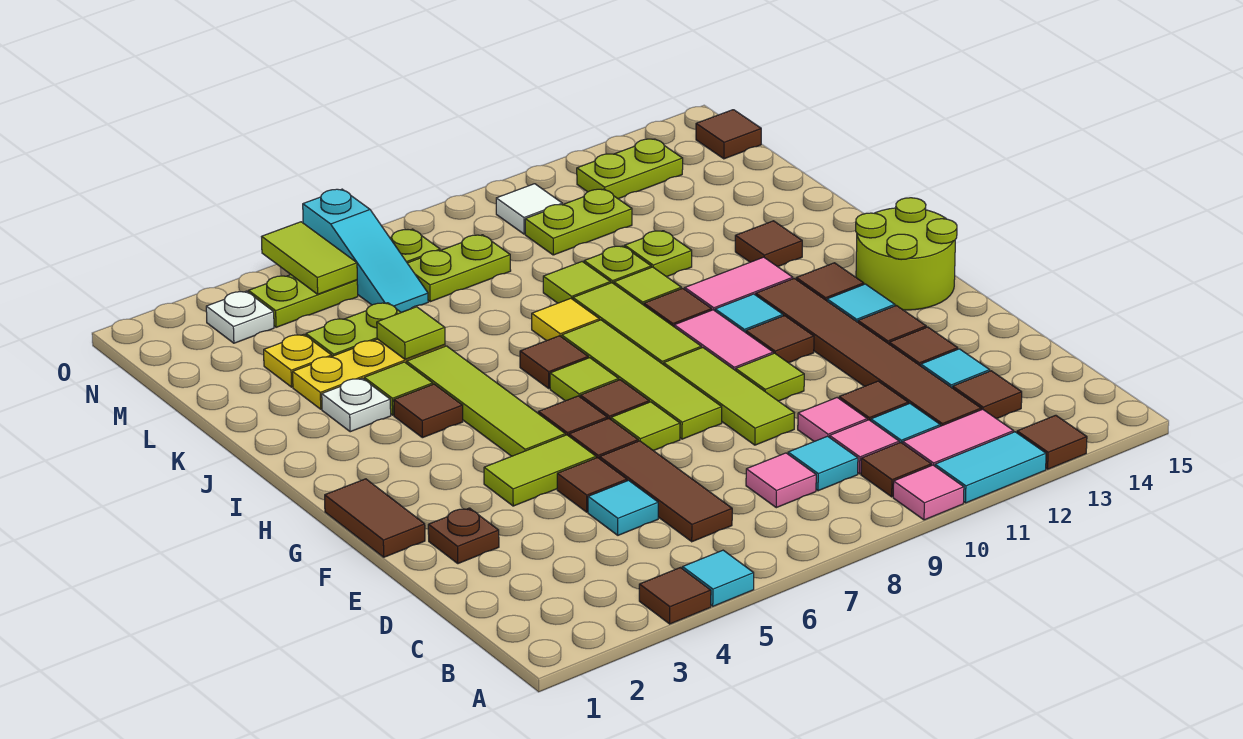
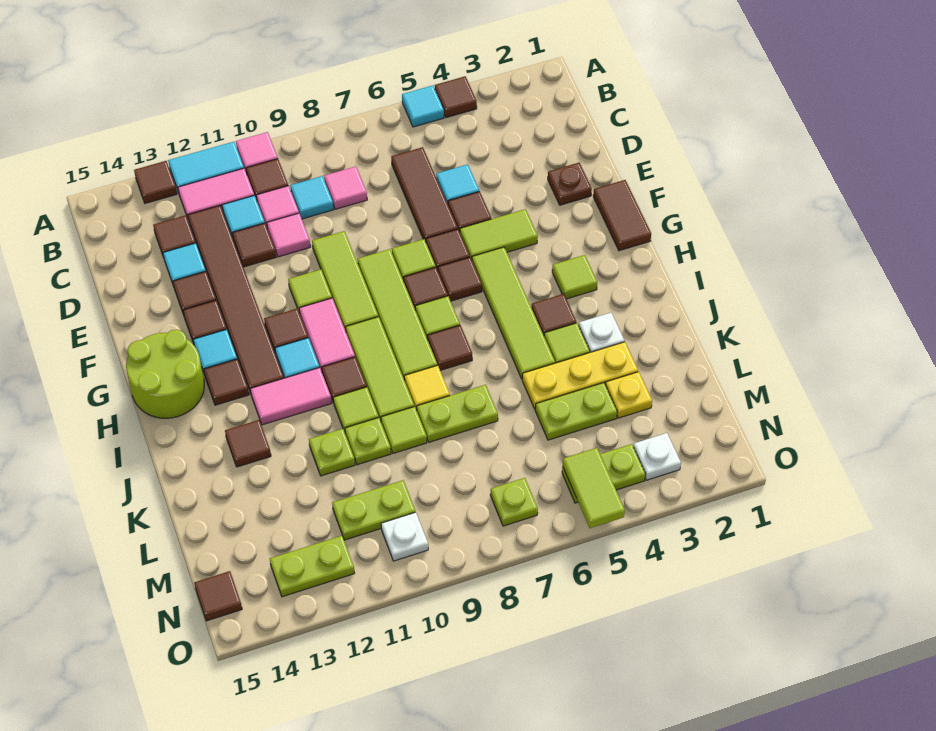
lime 1x1 tile [377,307,445,359] -> lime 1x1 tile moved to [552,255,597,299]
cyan 1x3 slope [303,189,428,313] -> none
lime 1x2 plate [408,235,511,302] -> lime 1x2 plate moved to [417,385,498,442]
white 1x1 tile [496,184,562,234] -> white 1x1 plate [381,512,428,561]

